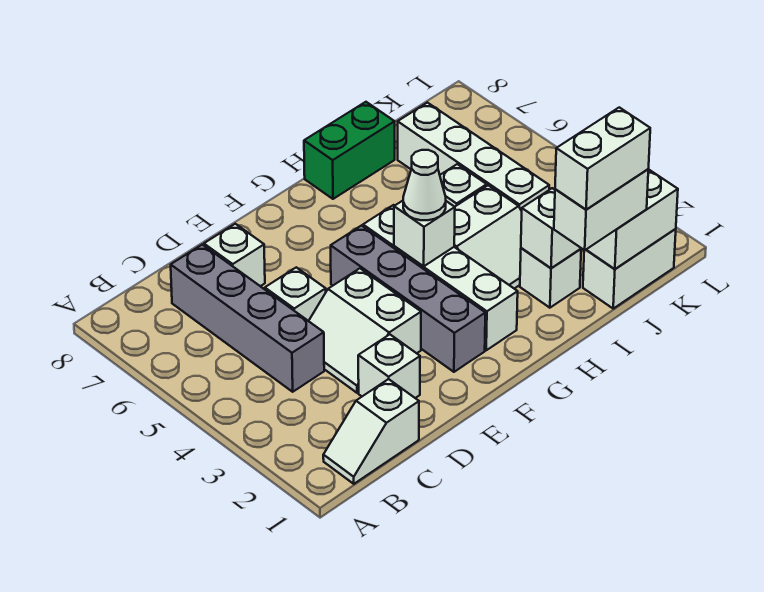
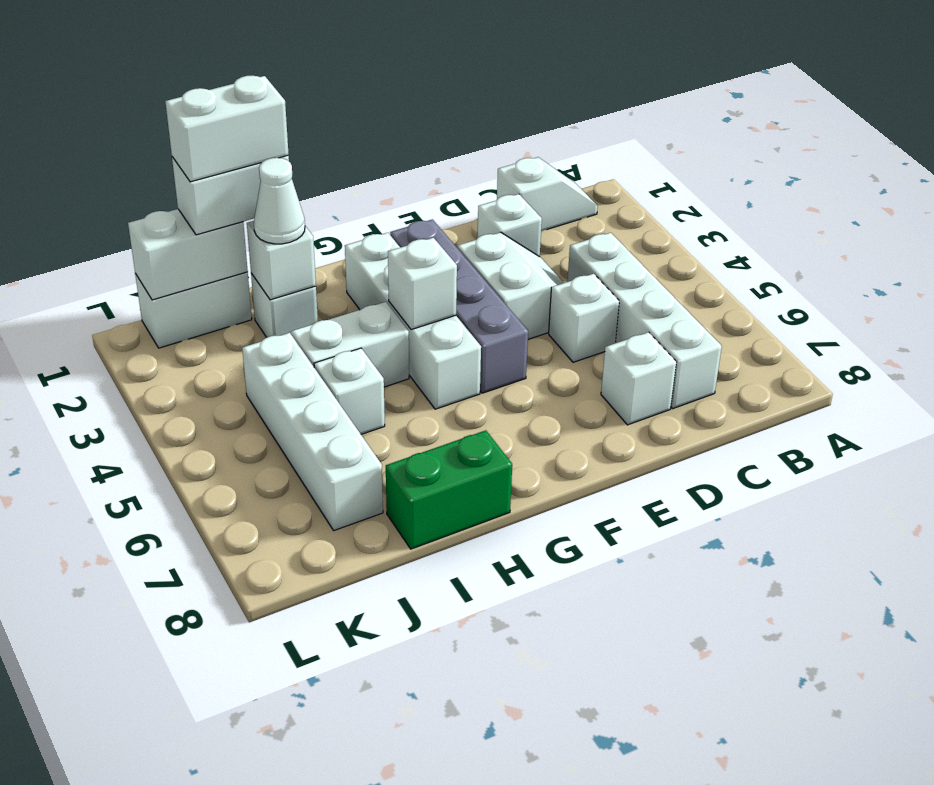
grey 1x4 brick [171,245,324,392] -> white 1x4 brick [567,233,722,408]
white 1x1 cone [403,150,446,220] -> white 1x1 cone moved to [254,158,305,244]

